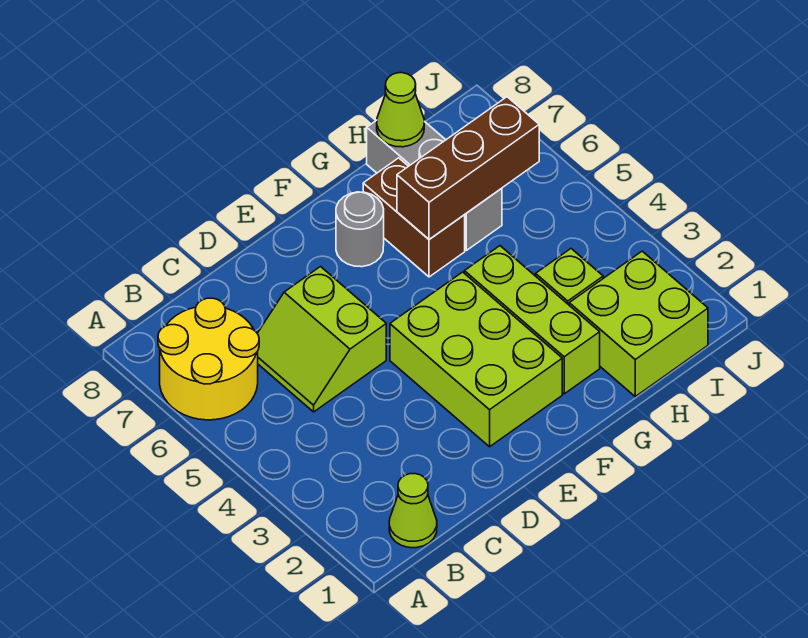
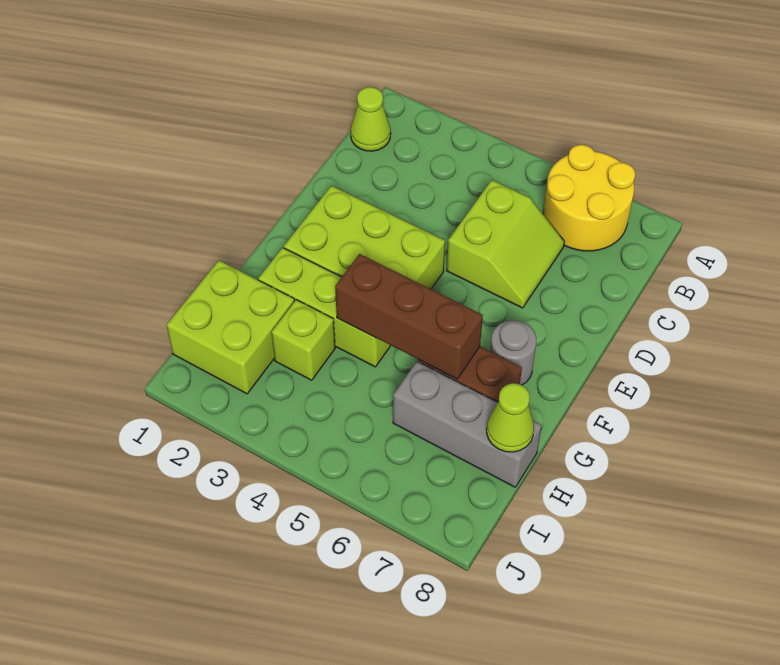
lime 2x2 slope [257,267,386,412] -> lime 2x2 slope turned to [447,180,565,308]
brown 1x3 brick [397,97,539,239] -> brown 1x3 brick turned to [335,254,483,379]

